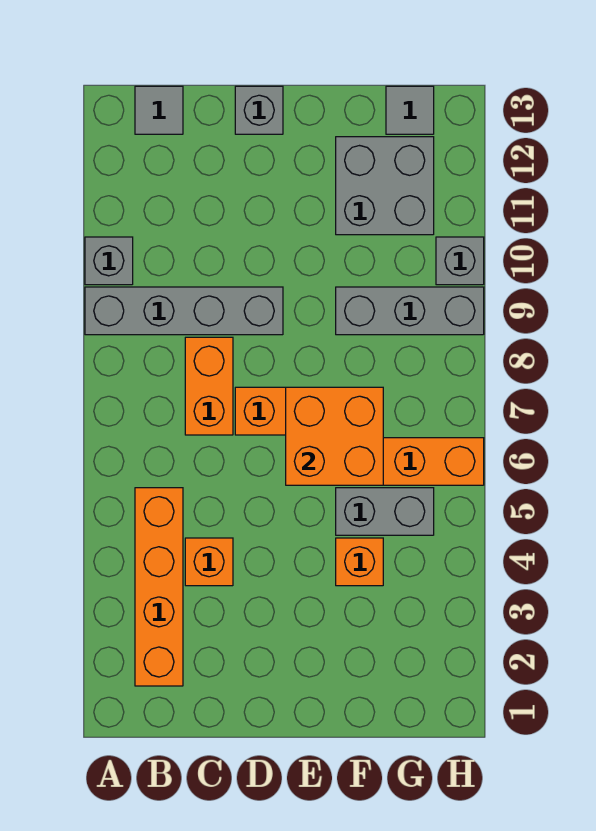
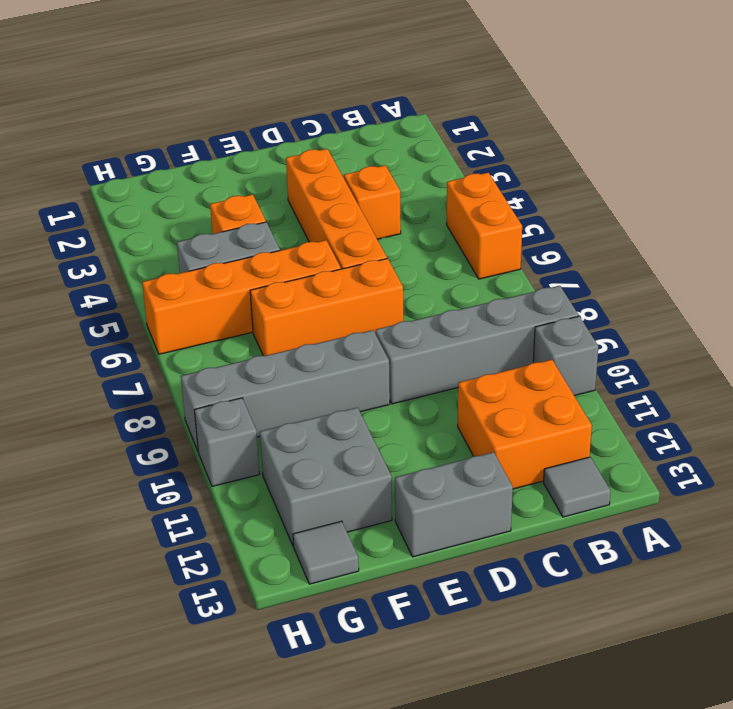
orange 1x4 brick [135,488,183,686] -> orange 1x4 brick moved to [286,149,387,269]
orange 1x2 brick [185,337,233,435] -> orange 1x2 brick moved to [447,173,522,279]
grey 1x1 brick [235,86,283,134] -> grey 1x2 brick [395,452,513,557]
orange 2x2 brick [286,387,383,485] -> orange 2x2 brick moved to [458,360,592,489]
grey 1x3 brick [336,287,484,335] -> grey 1x4 brick [181,330,390,450]

